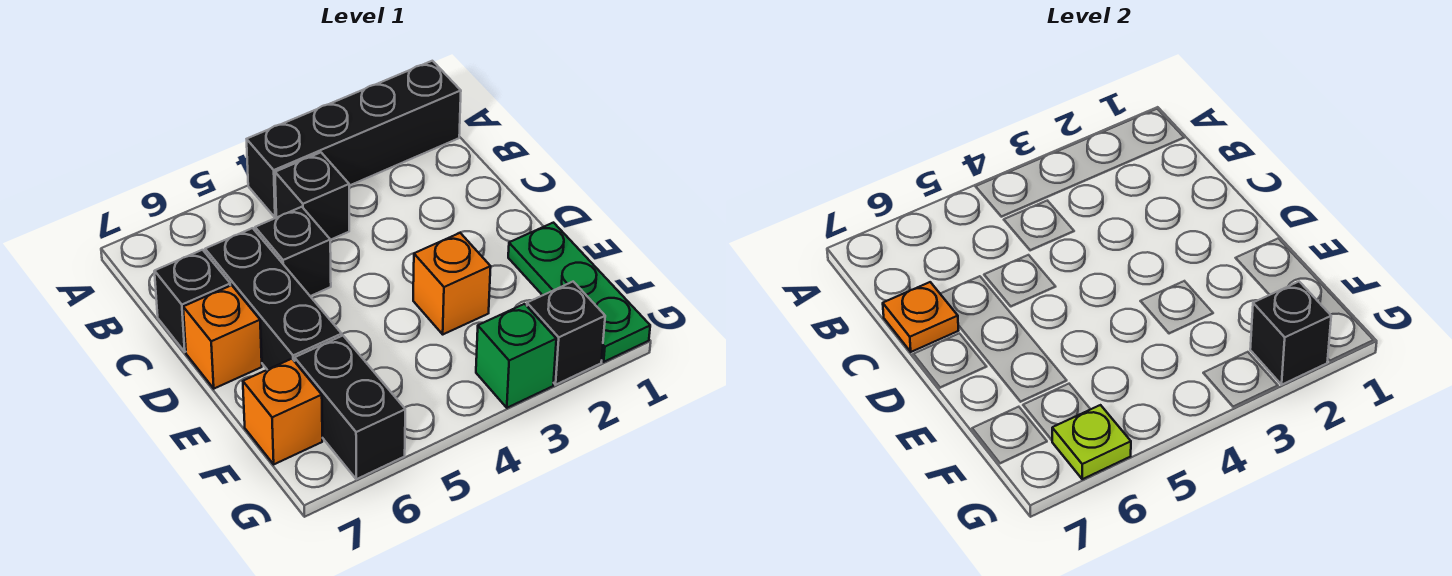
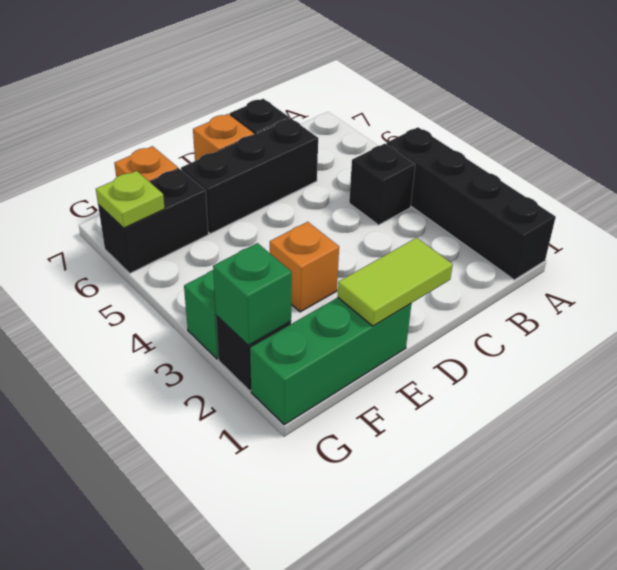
black 1x1 brick [255,207,331,296] -> none
orange 1x1 plate [883,282,959,352] -> none
none -> lime 1x2 tile [338,238,453,326]
green 1x3 plate [508,223,650,362] -> green 1x3 brick [250,298,411,425]
black 1x1 brick [1250,282,1331,385] -> green 1x1 brick [213,243,292,345]

